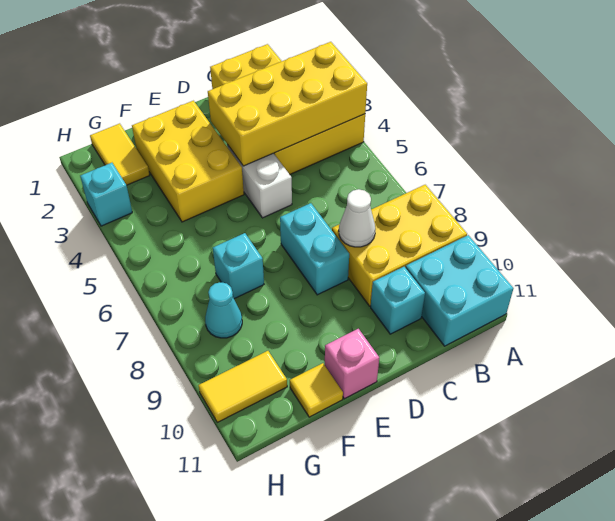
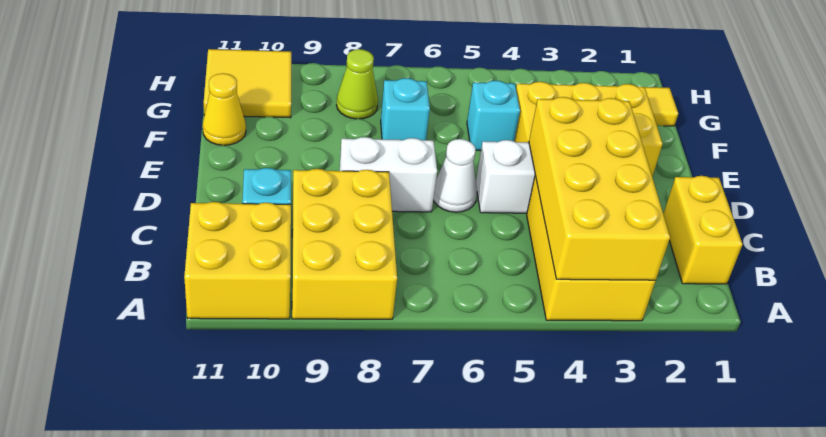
cyan 2x2 brick [406,235,513,346] -> yellow 2x2 brick [184,202,291,319]
white 1x1 cone [339,189,375,247] -> white 1x1 cone moved to [433,139,477,212]
cyan 1x2 brick [280,203,349,295] -> white 1x2 brick [340,137,437,212]
pink 1x1 brick [325,329,379,399] -> none
yellow 1x1 tile [290,363,343,417] -> yellow 1x1 cone [203,73,246,145]
cyan 1x1 cone [205,282,242,338] -> lime 1x1 cone [337,49,378,119]
yellow 1x2 tile [198,351,287,422] -> yellow 2x2 tile [204,49,291,118]
cyan 1x1 brick [80,163,132,226] -> cyan 1x1 brick moved to [467,81,520,151]

